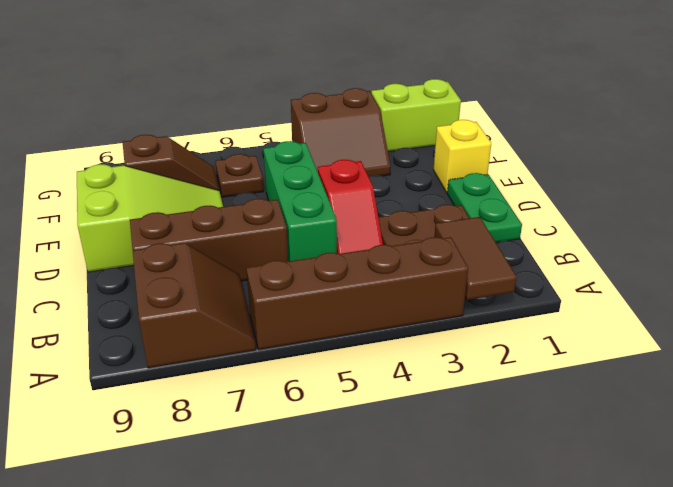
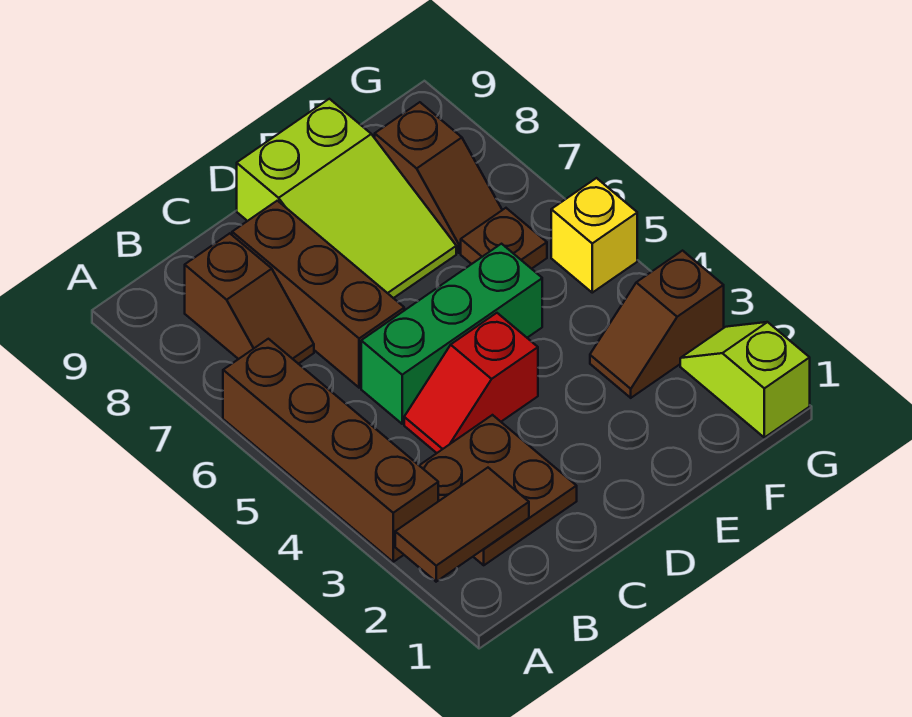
brown 2x2 slope [133,243,256,368] -> brown 1x2 slope [185,233,314,364]
green 1x2 plate [447,173,522,243] -> none
yellow 1x1 brick [434,120,491,192] -> yellow 1x1 brick moved to [551,178,637,293]
brown 2x2 slope [291,88,390,177] -> brown 1x2 slope [590,251,724,398]
lime 1x2 brick [371,79,461,151] -> lime 1x2 slope [680,322,810,438]

